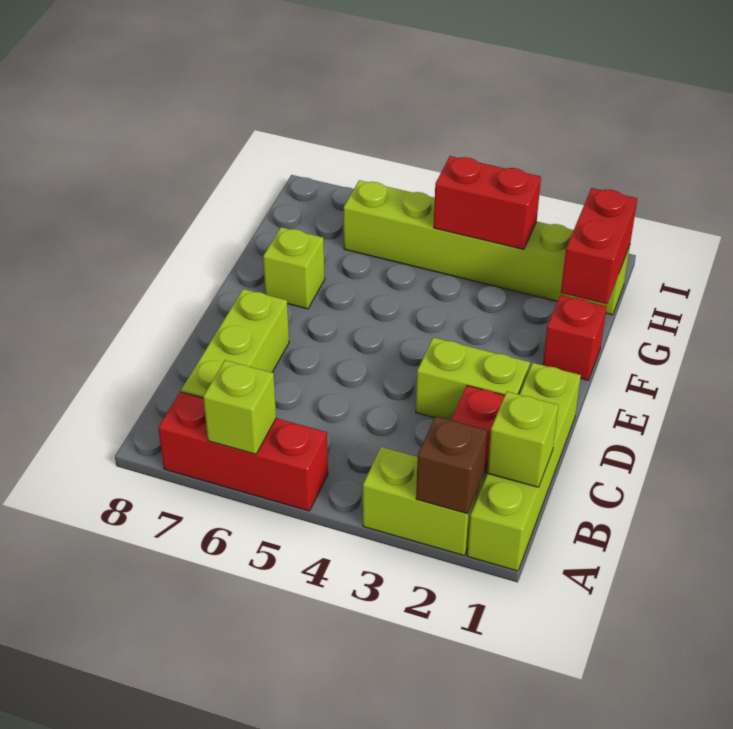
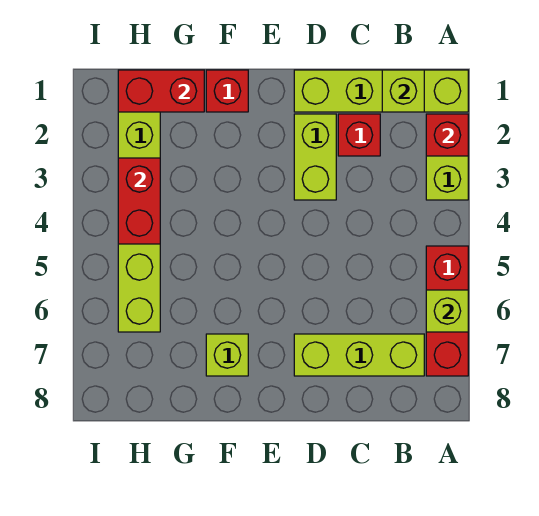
brown 1x1 brick [416,416,487,514] -> red 1x1 brick [426,114,468,156]

